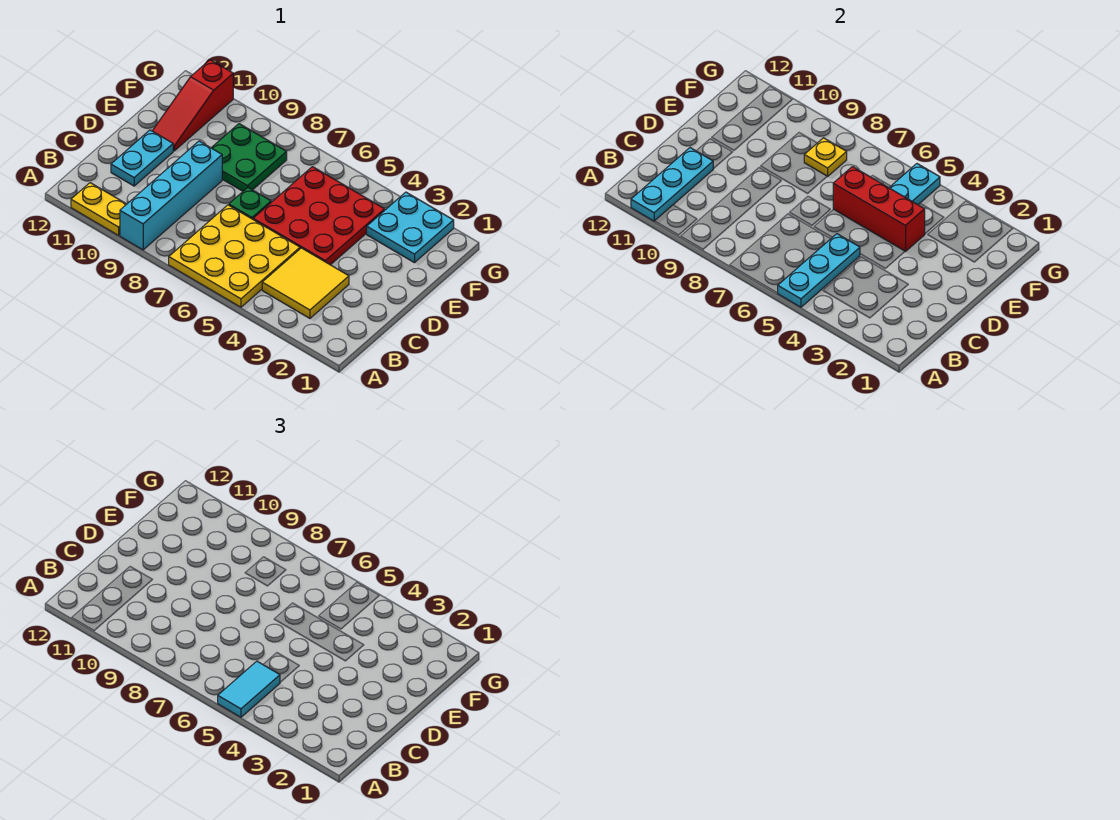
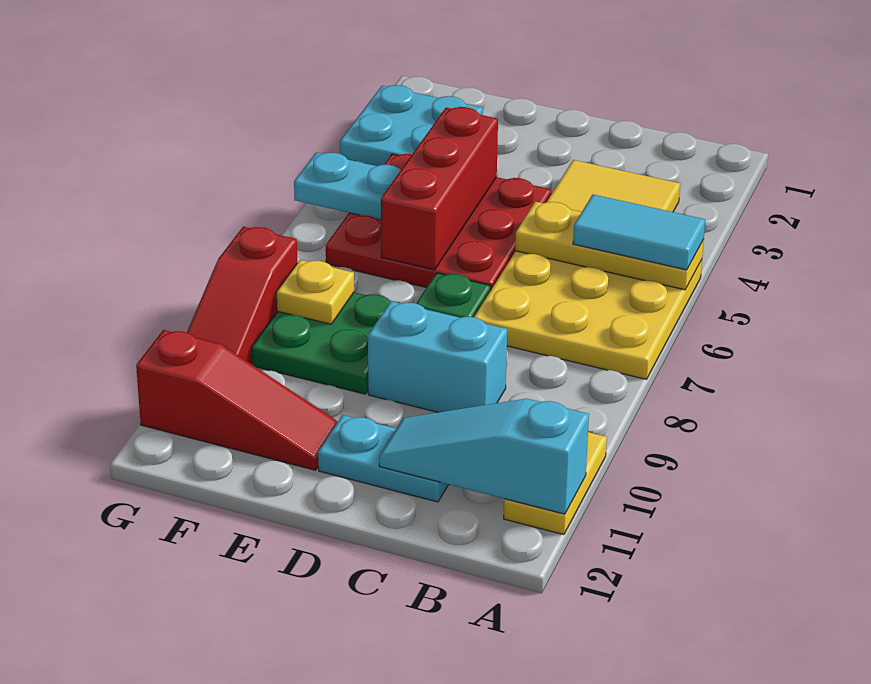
cyan 1x3 plate [778,234,860,307] -> yellow 1x3 plate [515,202,704,290]
cyan 1x4 brick [120,141,222,250] -> cyan 1x2 brick [368,301,507,413]
cyan 1x3 plate [631,148,713,221] -> cyan 1x3 slope [379,399,589,514]
none -> red 1x3 slope [187,227,297,364]

